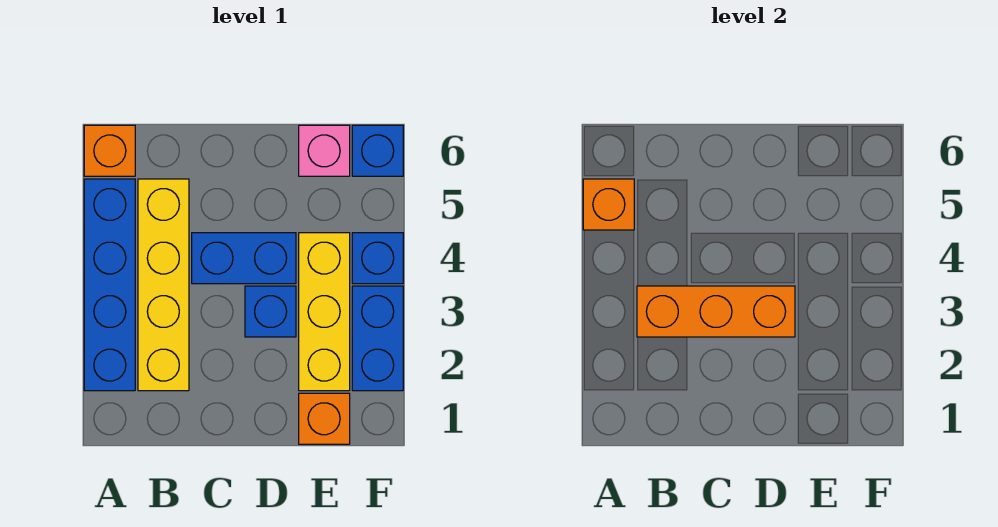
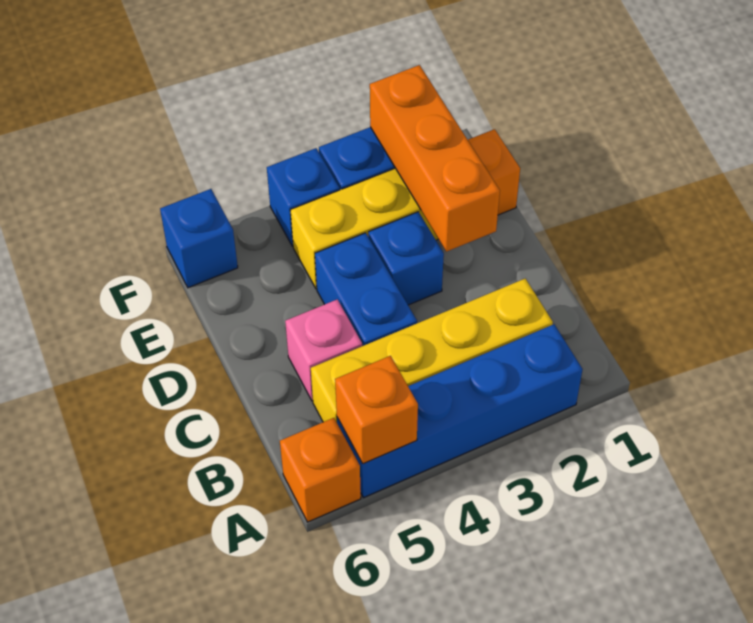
orange 1x3 brick [637,286,795,337] -> orange 1x3 brick moved to [370,65,500,252]
pink 1x1 brick [299,125,350,176] -> pink 1x1 brick moved to [285,299,362,401]

